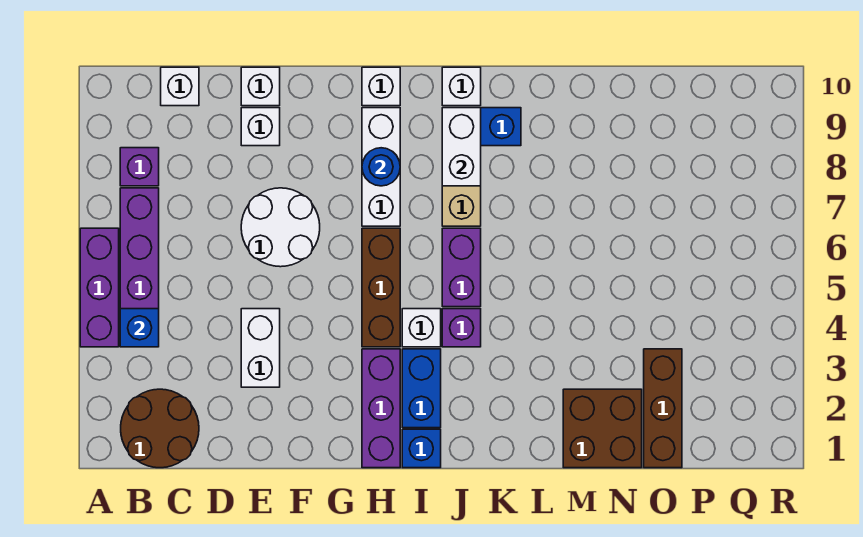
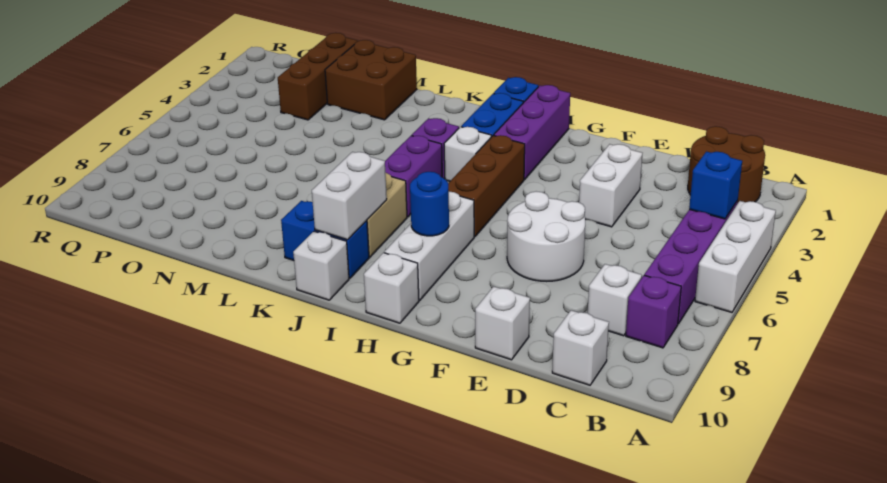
purple 1x3 brick [80,228,119,347] -> white 1x3 brick [695,201,776,312]
white 1x1 brick [241,108,280,146] -> white 1x1 brick moved to [588,264,642,336]

